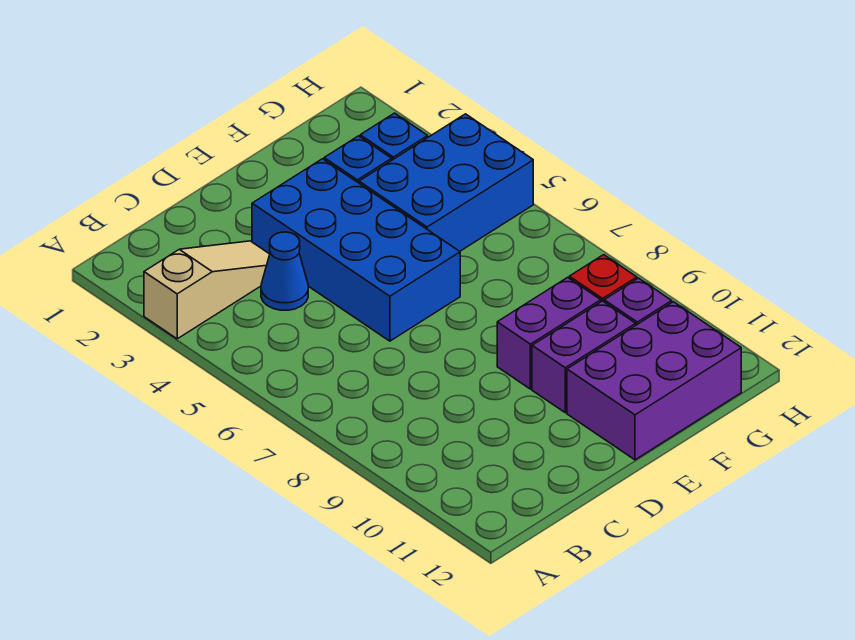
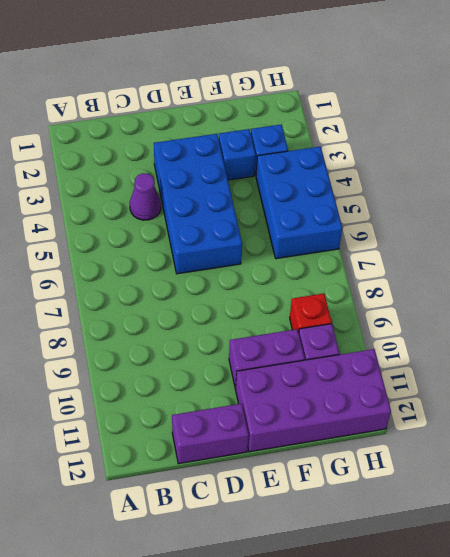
tan 1x3 slope [144,241,270,339] -> none
blue 1x1 cone [261,232,308,310] -> purple 1x1 cone [130,173,161,220]
purple 1x2 brick [497,277,601,389] -> purple 1x2 brick moved to [172,404,249,464]
purple 2x3 brick [567,302,741,460] -> purple 2x4 brick [235,349,391,452]
blue 2x3 brick [359,114,533,251] -> blue 2x3 brick turned to [256,147,342,259]

